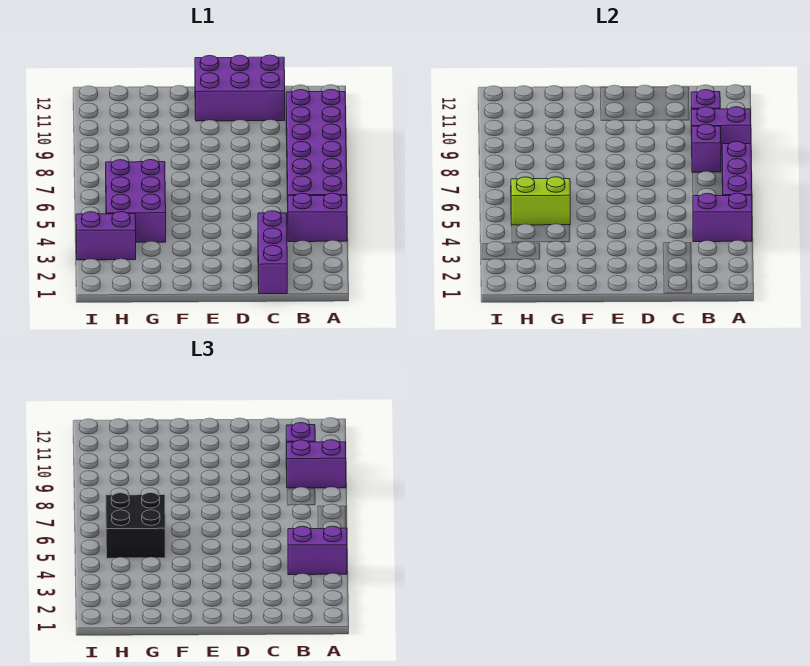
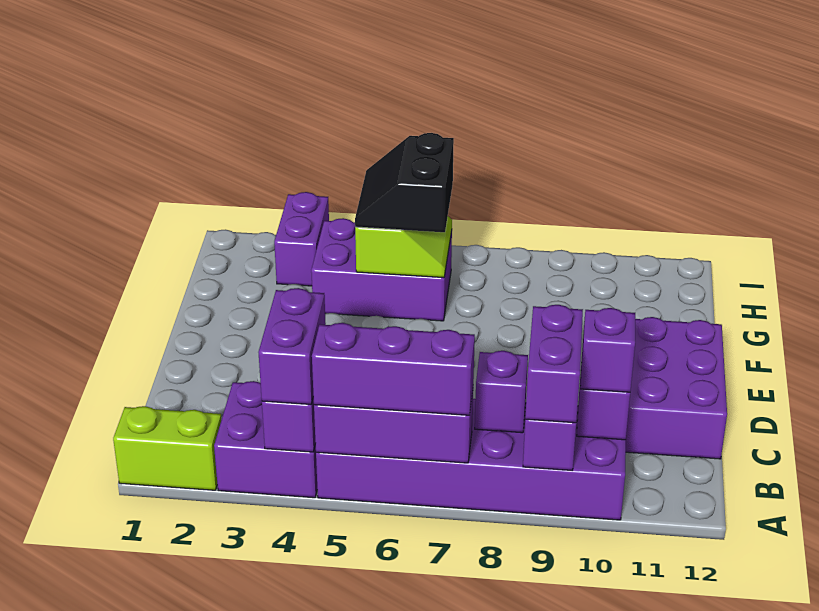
none -> lime 1x2 brick [113,406,221,490]
purple 1x2 brick [288,193,347,242] -> purple 2x2 brick [214,381,317,498]
purple 1x3 brick [258,211,287,294] -> purple 1x3 brick moved to [312,323,475,415]
black 2x2 brick [106,493,165,558] -> black 2x2 slope [355,133,454,232]

